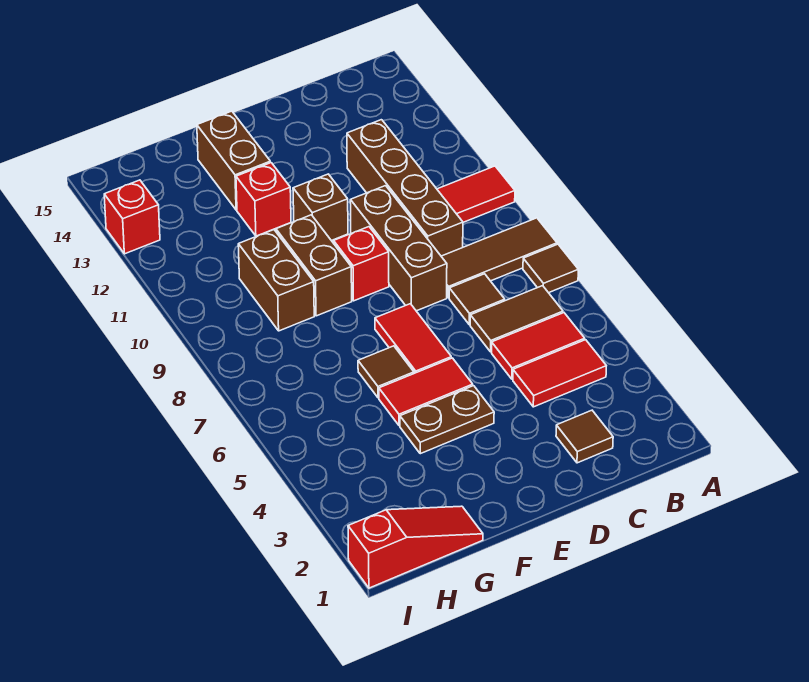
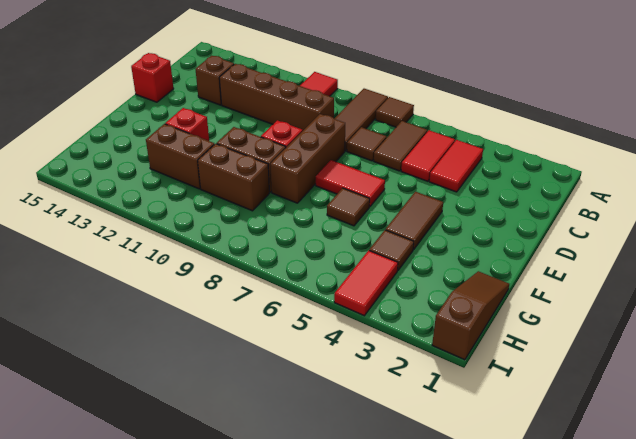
brown 1x1 tile [556,410,613,463] -> brown 1x1 tile moved to [369,230,414,271]
brown 1x3 brick [350,186,447,311] -> brown 1x3 brick turned to [270,114,345,203]
brown 1x2 plate [400,386,494,454] -> brown 1x2 tile [386,192,443,250]
red 1x2 tile [379,358,473,426] -> red 1x2 tile moved to [334,250,398,316]
brown 1x1 brick [293,174,348,241] -> brown 1x1 brick moved to [196,56,234,105]
brown 1x2 brick [197,111,270,210] -> brown 1x2 brick moved to [146,124,214,189]
red 1x3 slope [348,506,483,588] -> brown 1x3 slope [432,271,509,360]
red 1x1 brick [104,180,160,254] -> red 1x1 brick moved to [131,53,174,102]

